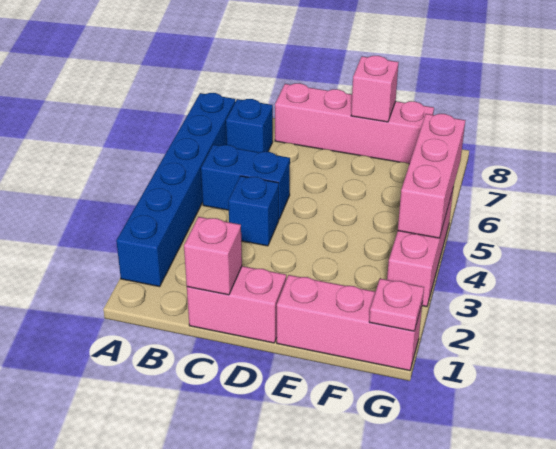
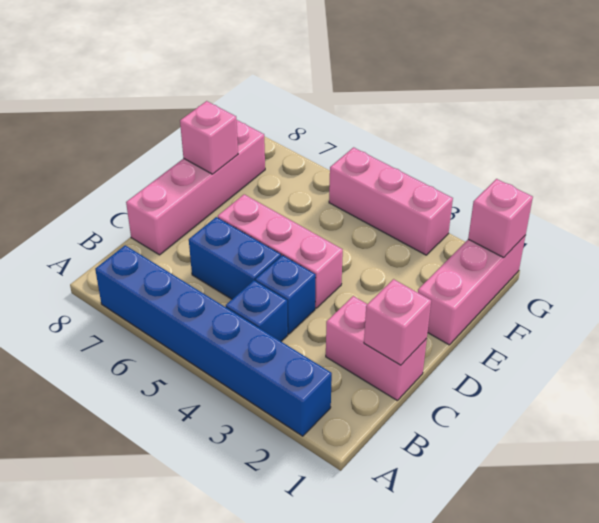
blue 1x2 brick [201,145,290,219] -> blue 1x2 brick turned to [189,217,281,299]
blue 1x1 brick [226,99,273,152] -> blue 1x1 brick moved to [226,281,288,341]
pink 1x2 brick [187,266,286,343] -> pink 1x2 brick turned to [326,296,427,400]
pink 1x1 plate [369,279,424,331] -> pink 1x1 brick [468,179,533,258]
pink 1x3 brick [398,114,465,238] -> pink 1x3 brick moved to [218,194,343,308]

